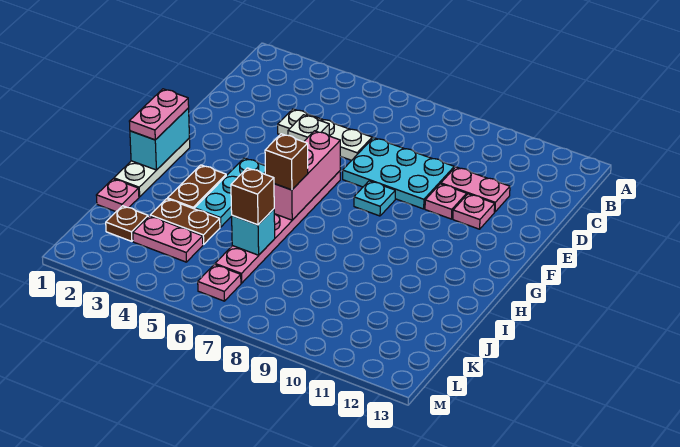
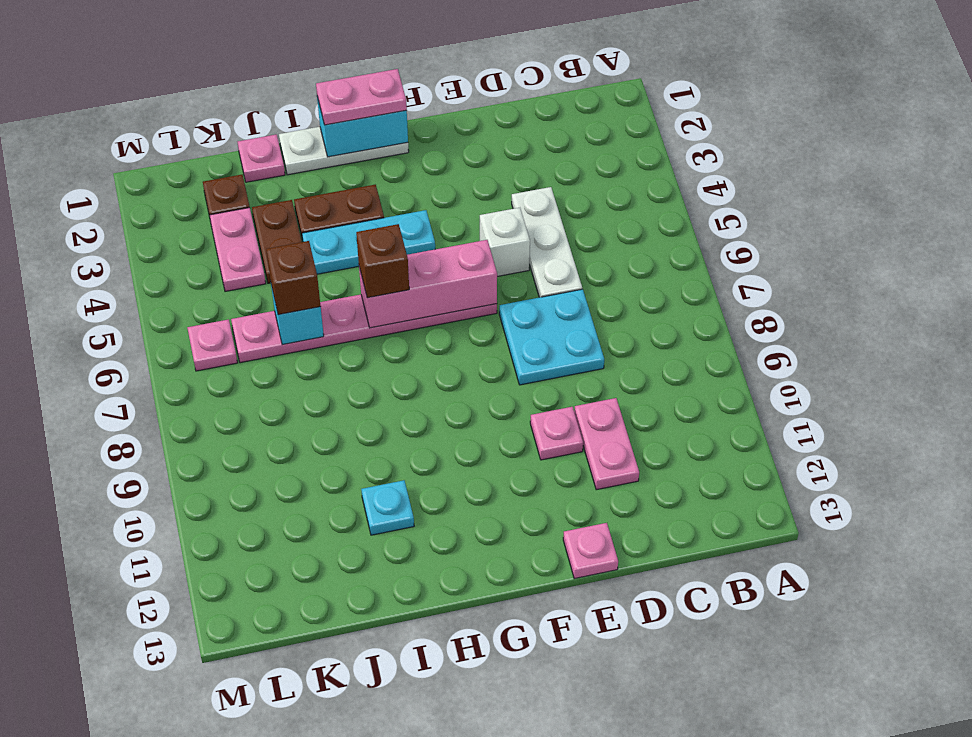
cyan 2x3 plate [343,138,454,209] -> cyan 2x2 plate [499,289,604,385]
pink 1x1 plate [453,194,495,229] -> pink 1x1 plate moved to [563,523,618,579]
cyan 1x1 plate [354,181,395,216] -> cyan 1x1 plate moved to [361,480,414,535]

